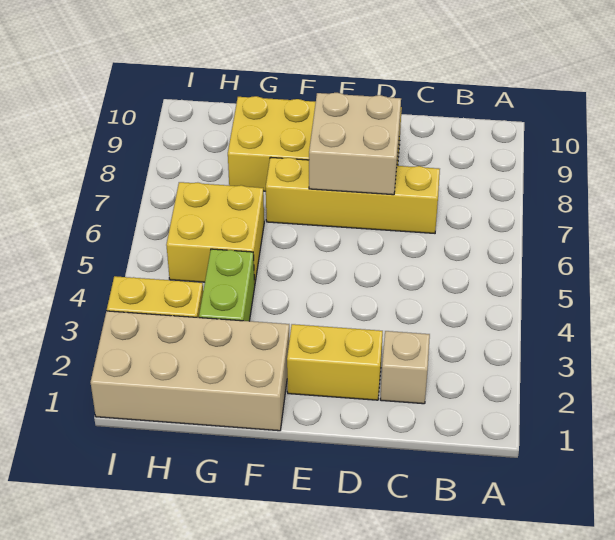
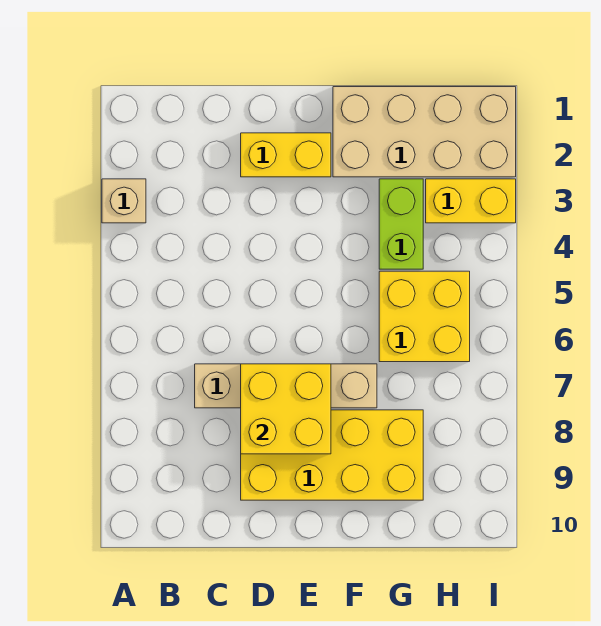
tan 1x1 brick [380,331,430,404] -> tan 1x1 brick moved to [102,179,146,223]
yellow 1x4 brick [266,157,440,233] -> tan 1x4 brick [195,364,377,408]
tan 2x2 brick [309,93,401,195] -> yellow 2x2 brick [241,364,331,454]

